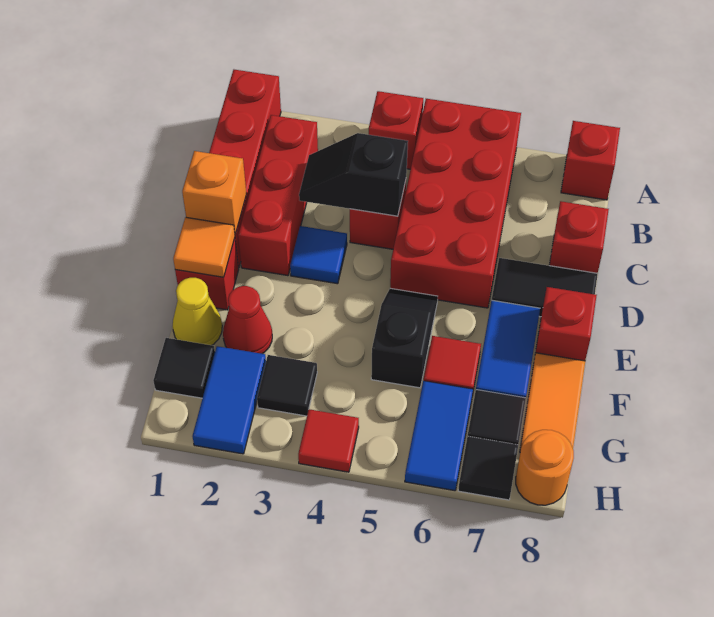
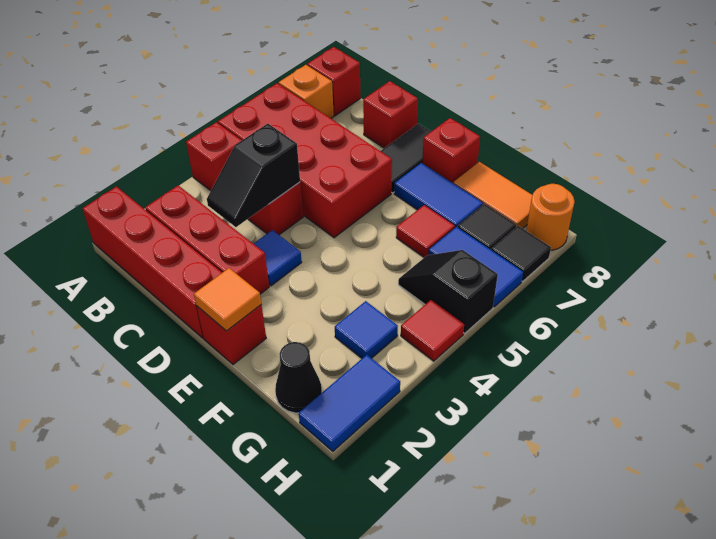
orange 1x1 brick [182,151,246,234] -> orange 1x1 brick moved to [279,65,334,118]
black 1x2 slope [371,288,438,388] -> black 1x2 slope moved to [398,250,498,333]
yellow 1x1 cone [172,278,222,345] -> none
red 1x1 cone [223,286,272,354] -> none
black 1x1 tile [153,338,215,398] -> black 1x1 cone [275,342,322,413]
blue 1x2 tile [192,346,266,454] -> blue 1x2 tile turned to [299,355,400,451]
black 1x1 tile [257,355,317,416] -> blue 1x1 tile [335,301,398,358]

